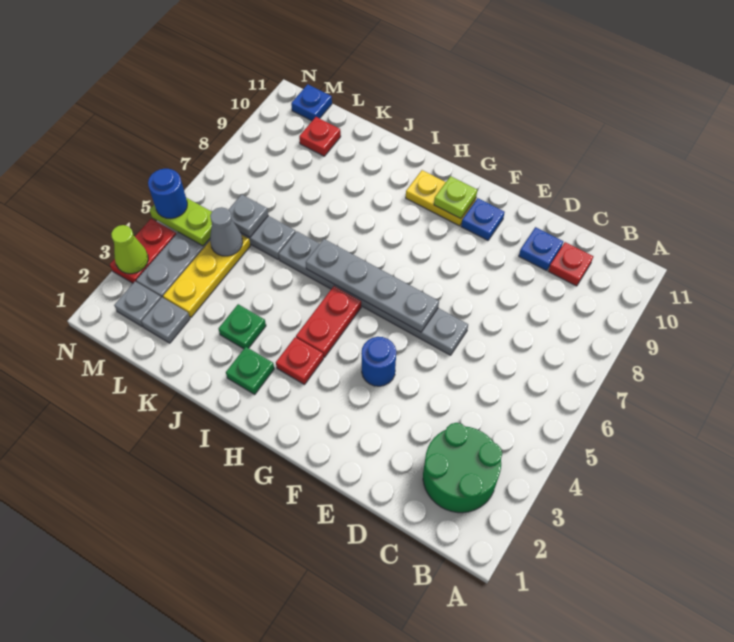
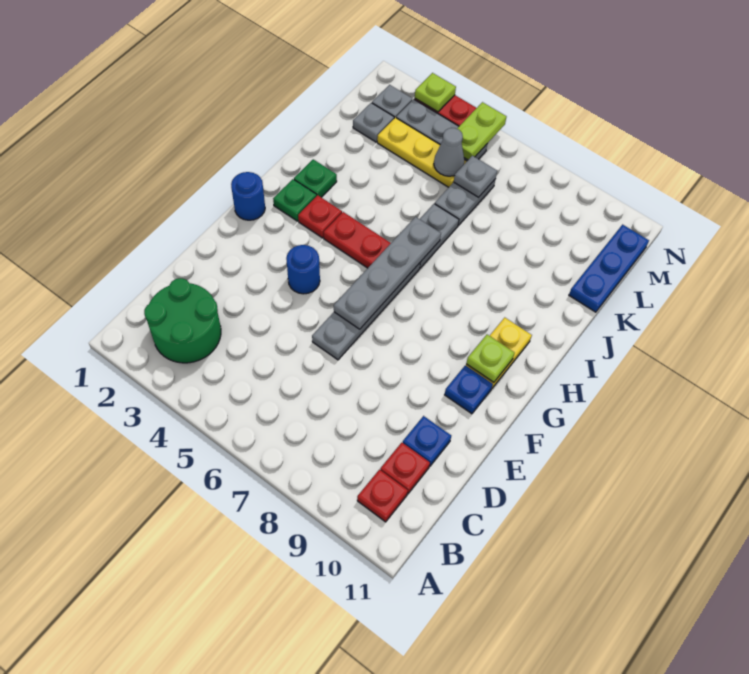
green 1x1 plate [219,304,266,349] -> green 1x1 plate moved to [273,179,317,221]
red 1x1 plate [299,117,341,156] -> red 1x1 plate moved to [357,470,408,522]
blue 1x1 plate [291,84,332,121] -> blue 1x3 plate [569,225,649,312]
lime 1x1 cone [111,225,148,274] -> lime 1x1 plate [415,73,456,112]
blue 1x1 round brick [148,169,187,219] -> blue 1x1 round brick moved to [231,172,265,220]

